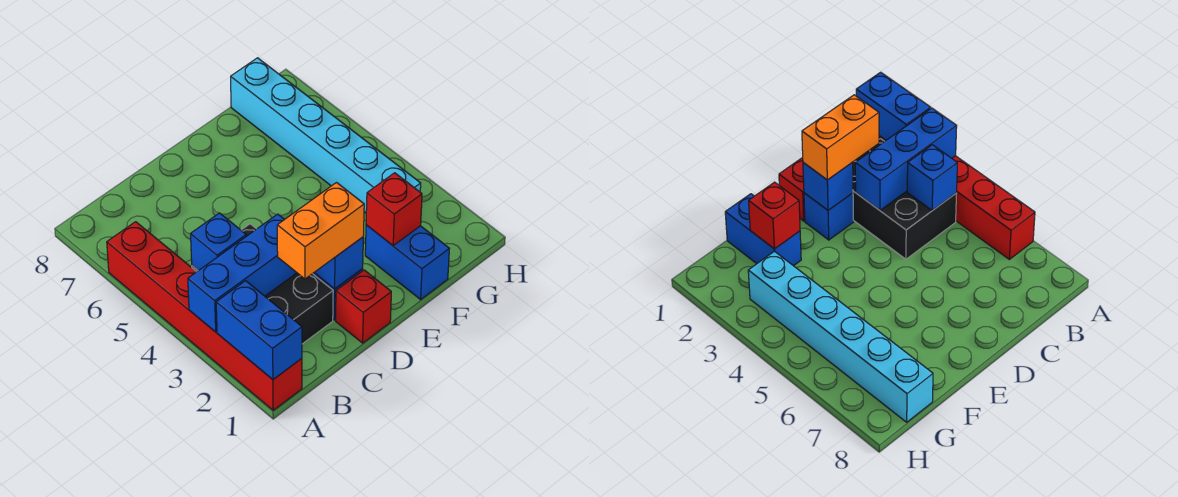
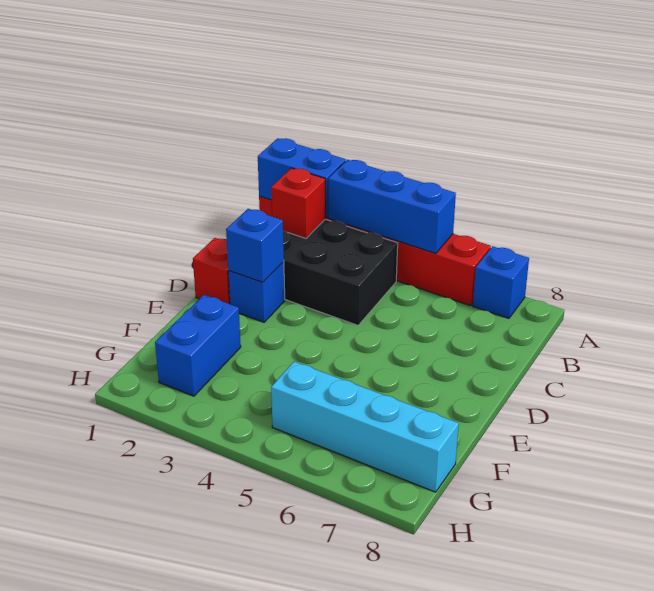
blue 1x3 brick [188,214,297,332] -> blue 1x3 brick turned to [328,160,456,253]
blue 1x1 brick [191,213,246,271] -> blue 1x1 brick moved to [473,246,529,318]
orange 1x2 brick [277,183,364,279] -> none
blue 1x2 brick [365,225,449,299] -> blue 1x2 brick turned to [155,295,241,396]
red 1x1 brick [366,173,422,245] -> red 1x1 brick moved to [271,168,326,238]
cyan 1x6 brick [231,58,421,213] -> cyan 1x4 brick [271,362,459,492]

